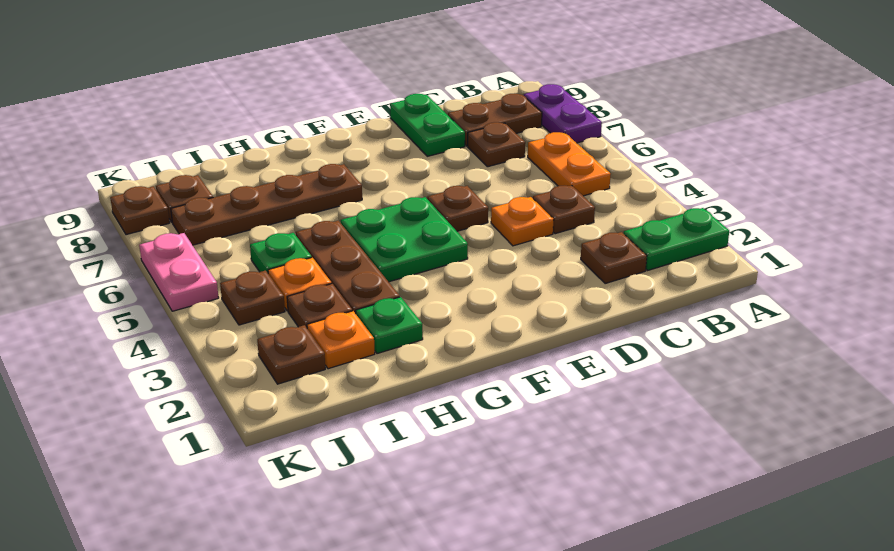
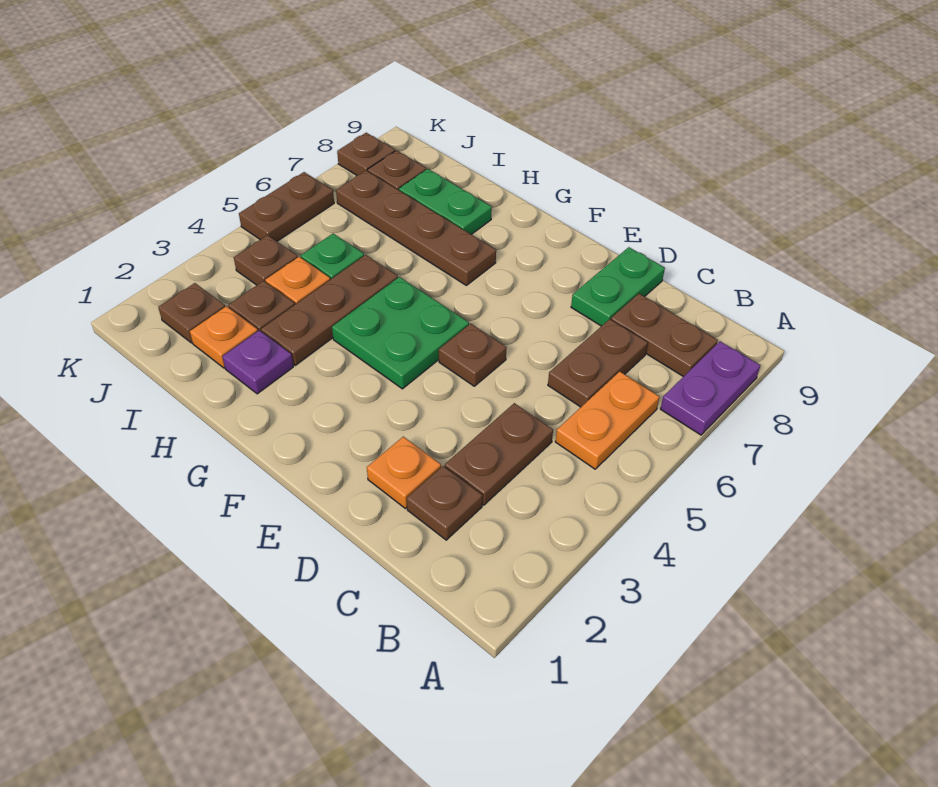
green 1x2 plate [623,208,729,270] -> green 1x2 plate moved to [399,169,492,234]
brown 1x1 plate [533,186,595,234] -> brown 1x2 plate [445,403,553,505]
brown 1x1 plate [468,122,525,167] -> brown 1x2 plate [548,319,648,407]
orange 1x1 plate [491,197,554,246] -> orange 1x1 plate moved to [367,437,441,508]
green 1x1 plate [356,297,423,354] -> purple 1x1 plate [222,330,293,394]
pink 1x2 plate [139,233,219,311] -> brown 1x2 plate [239,172,334,241]

